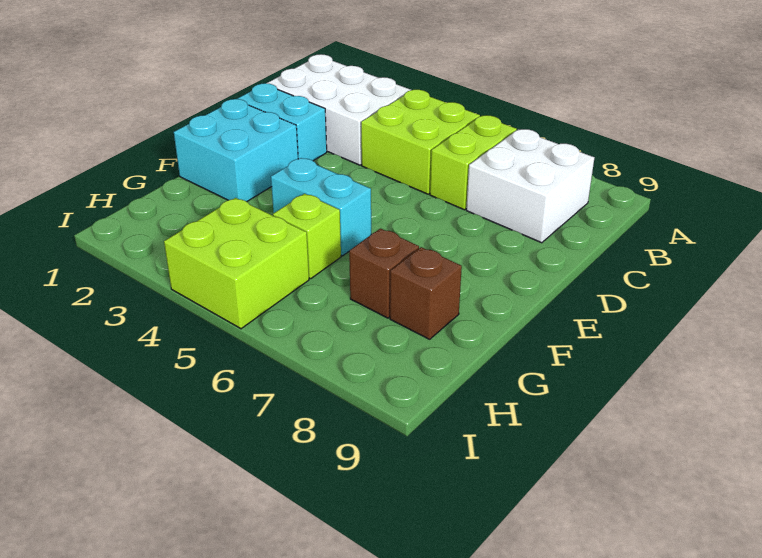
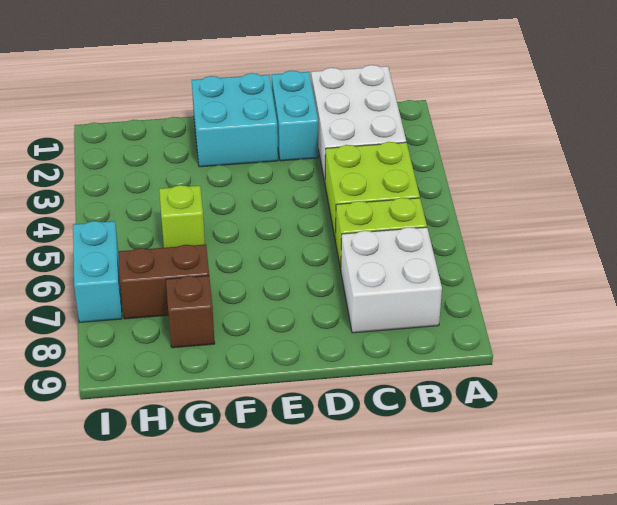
cyan 1x2 brick [271,158,371,256] -> cyan 1x2 brick moved to [73,221,122,323]
brown 1x1 brick [349,229,419,318] -> brown 1x2 brick [119,244,209,319]
lime 2x2 brick [164,198,309,329] -> none

